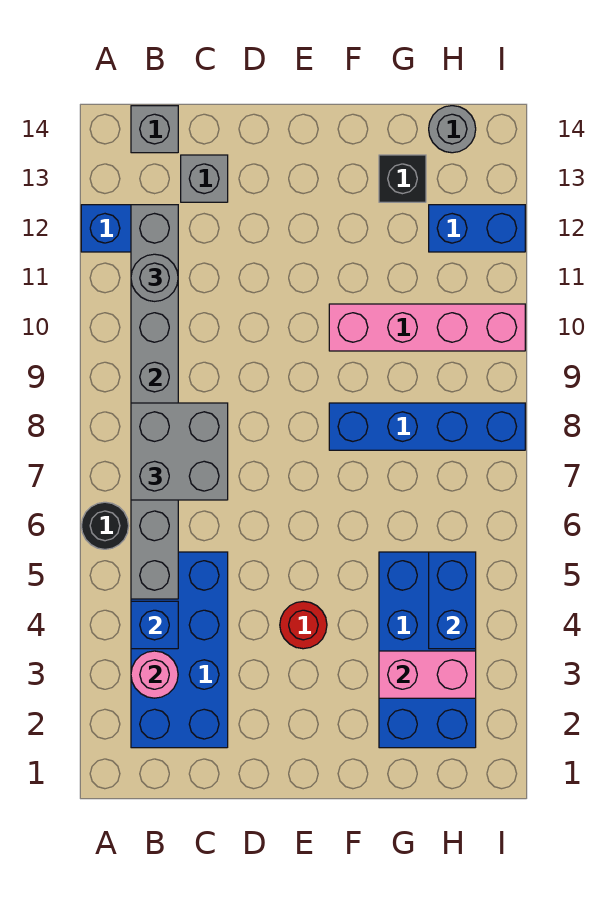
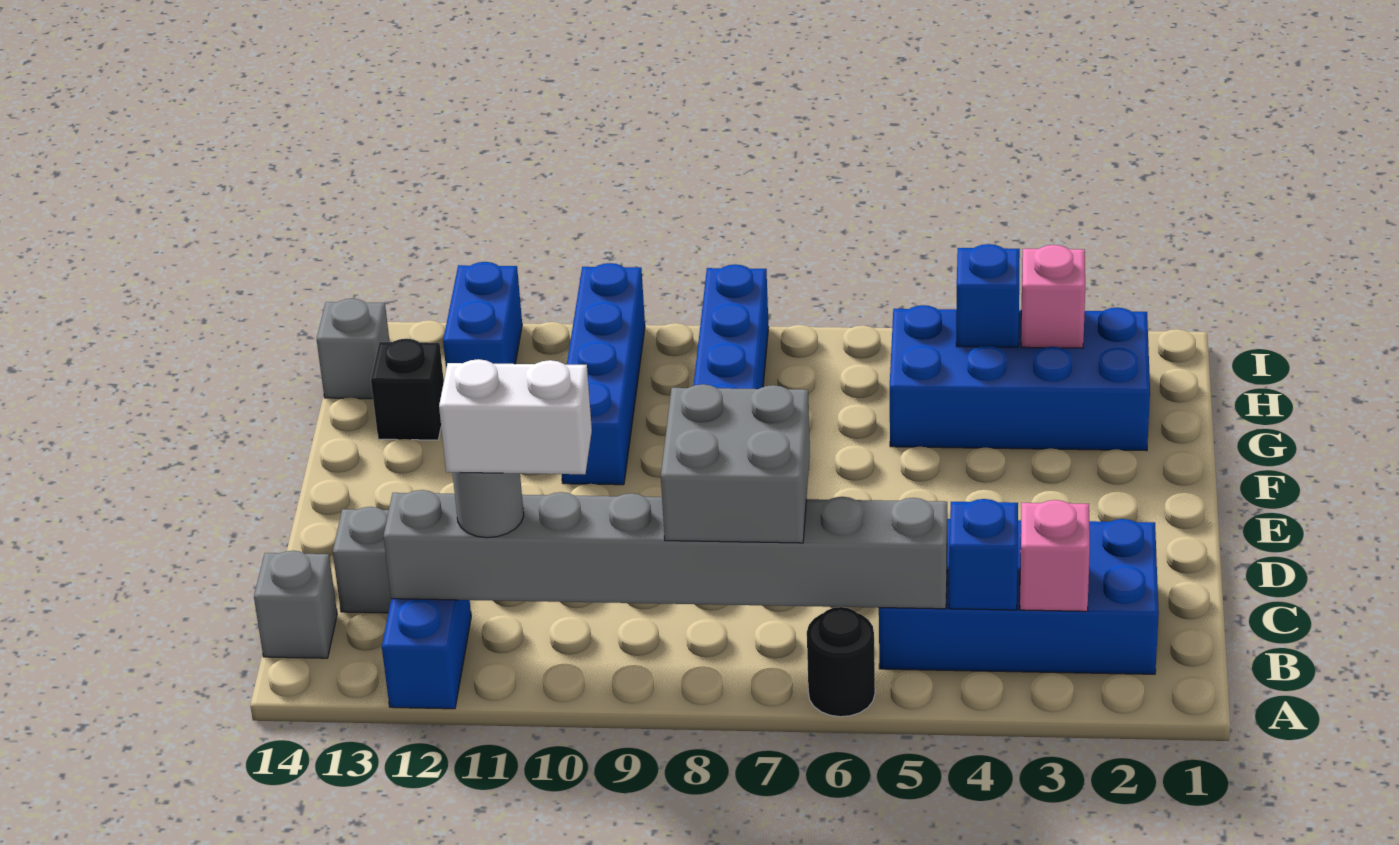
pink 1x1 round brick [131,651,178,698] -> pink 1x1 brick [1020,500,1090,611]
none -> white 1x2 brick [439,359,592,474]
red 1x1 round brick [280,601,327,649] -> none
pink 1x4 brick [329,304,525,351] -> blue 1x4 brick [562,263,645,485]
pink 1x2 brick [379,651,476,698] -> pink 1x1 brick [1021,245,1085,348]
blue 1x2 brick [429,552,476,649] -> blue 1x1 brick [956,244,1020,347]
grey 1x1 round brick [429,106,476,153] -> grey 1x1 brick [317,299,390,399]

